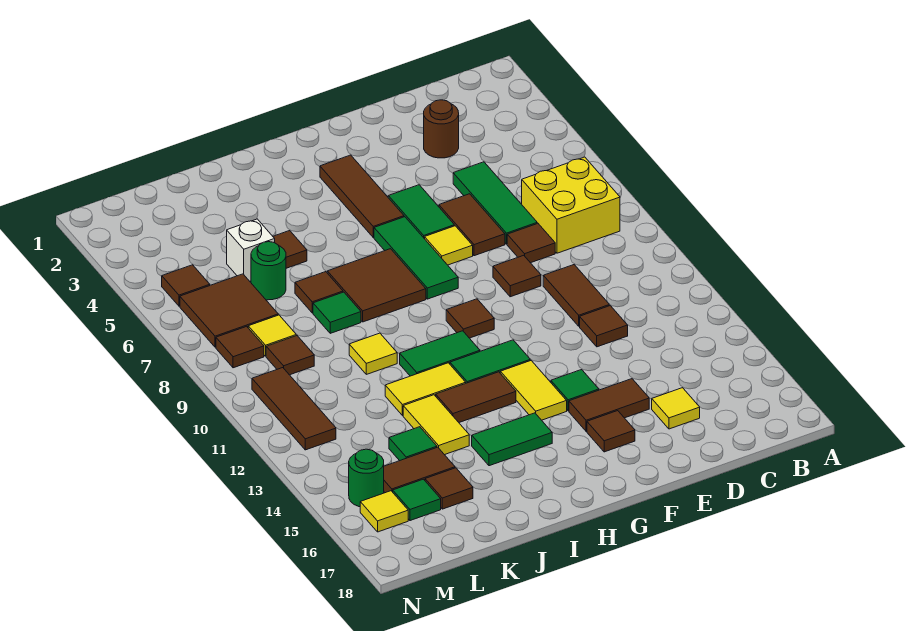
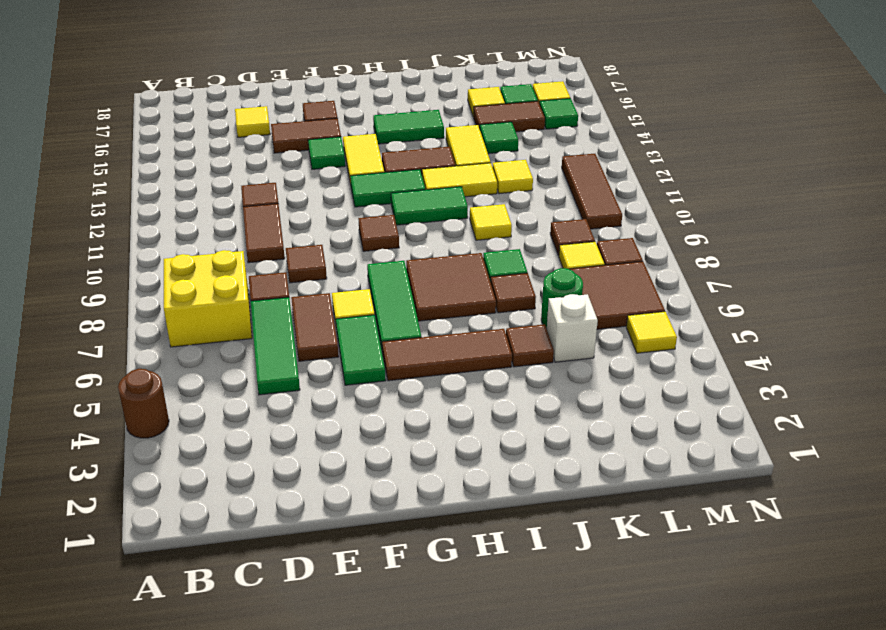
brown 1x1 round brick [424,100,459,158] -> brown 1x1 round brick moved to [118,369,169,438]
brown 1x3 tile [320,155,404,237] -> brown 1x3 tile turned to [382,329,512,381]
none -> yellow 1x1 tile [492,160,533,194]
brown 1x1 tile [425,468,473,509] -> yellow 1x1 tile [468,87,505,117]
brown 1x1 tile [162,265,210,306] -> yellow 1x1 tile [626,312,677,353]
green 1x1 round brick [349,449,384,507] -> green 1x1 tile [539,98,578,129]

